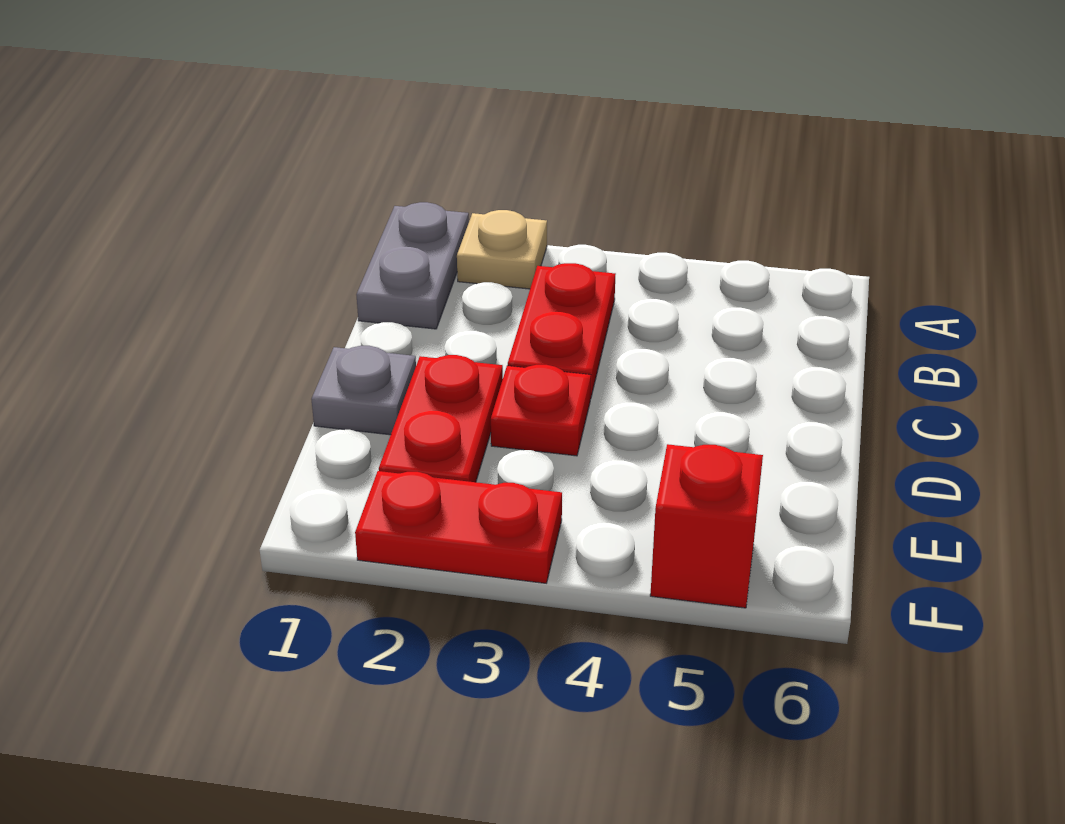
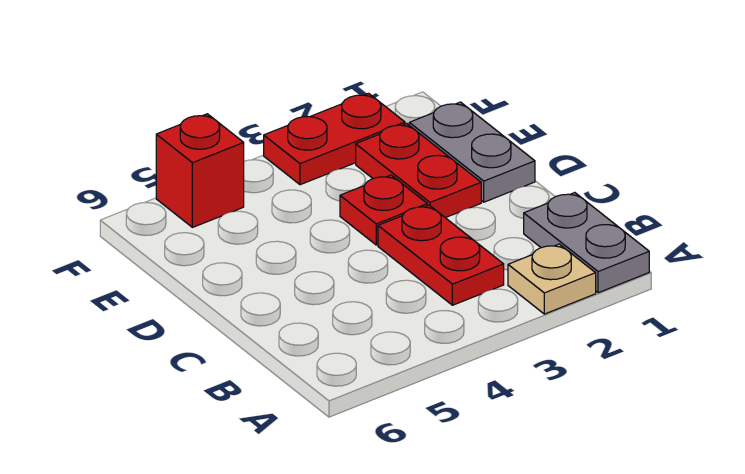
grey 1x1 plate [311,346,416,435] -> grey 1x2 plate [409,102,535,202]

